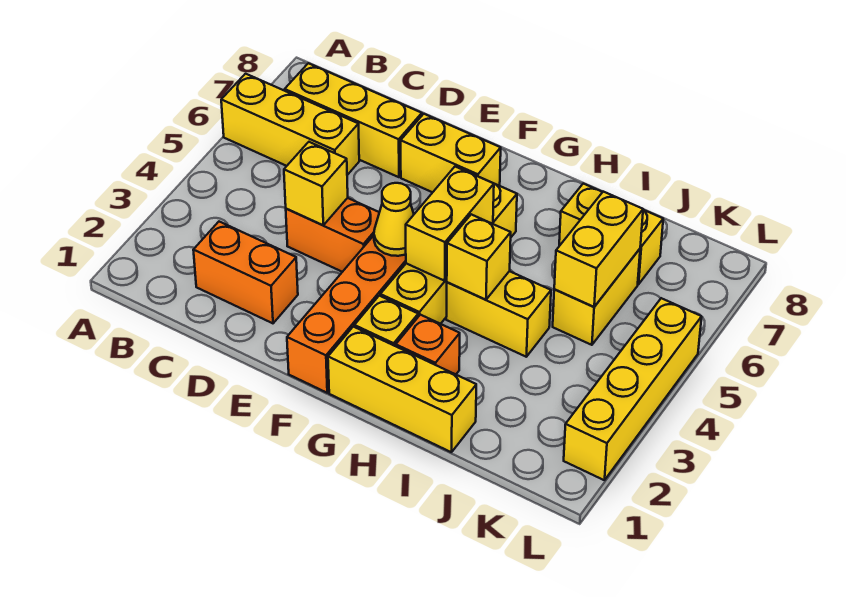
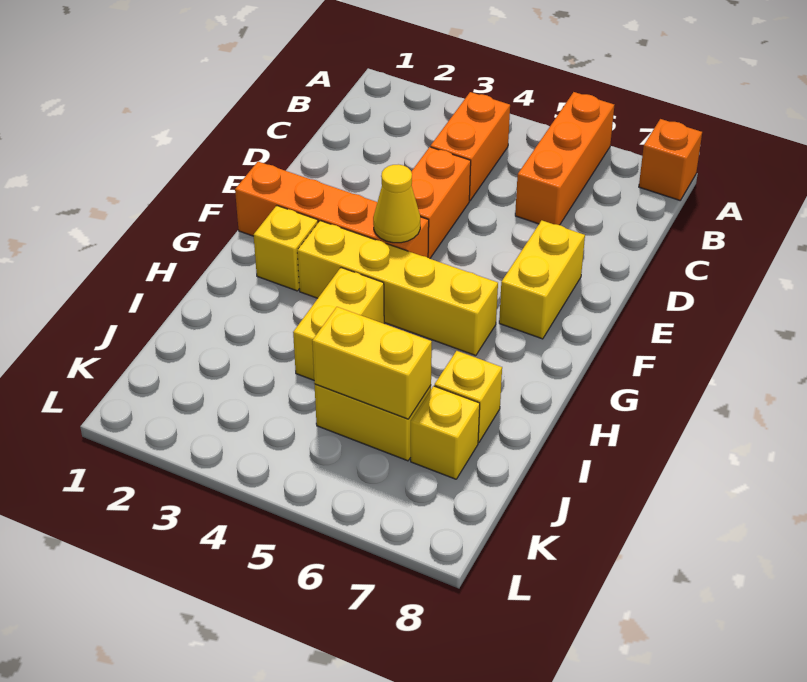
yellow 1x3 brick [221,74,359,175] -> orange 1x3 brick [515,92,614,225]
yellow 1x3 brick [285,63,422,177] -> none
orange 1x2 brick [193,222,298,323] -> orange 1x2 brick moved to [431,92,510,201]
yellow 1x1 brick [284,142,348,225] -> none
yellow 1x3 brick [328,327,476,452] -> none
yellow 1x2 brick [406,167,494,281] -> none
orange 1x1 brick [396,315,460,374] -> orange 1x1 brick moved to [639,119,702,200]
yellow 1x1 brick [447,214,511,300] -> none
yellow 1x4 brick [564,298,702,480] -> none

